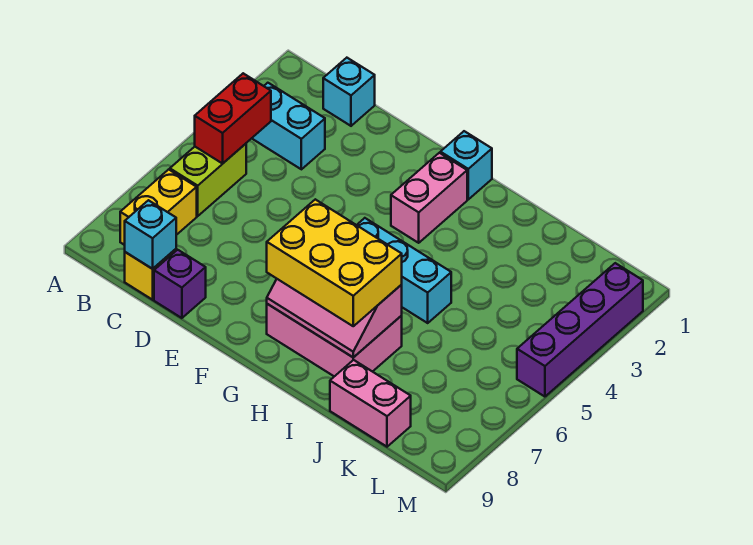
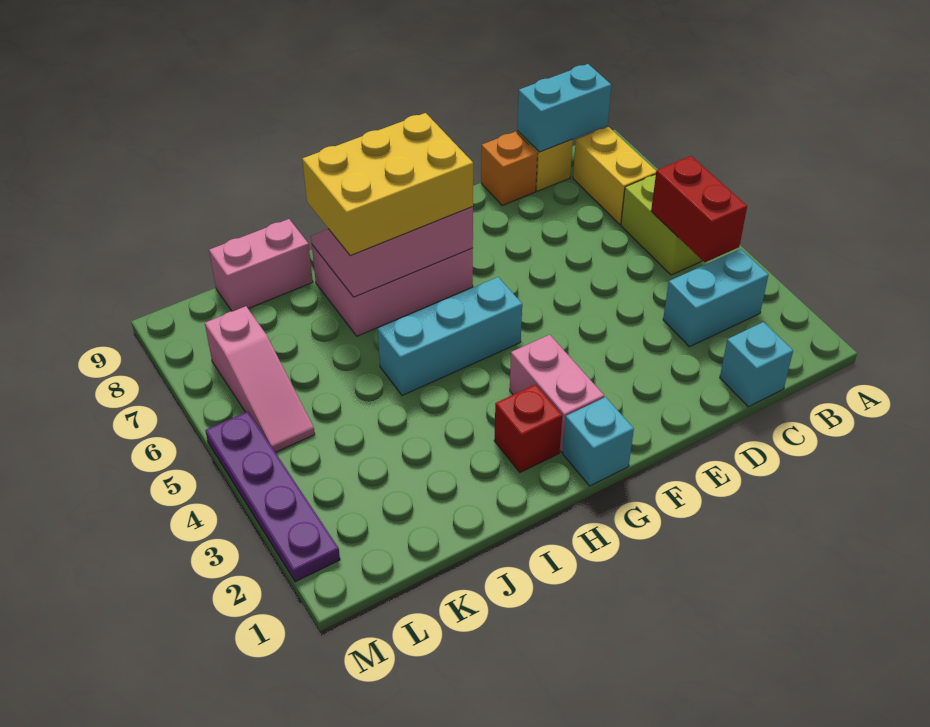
cyan 1x1 brick [125,200,176,269] -> cyan 1x2 brick [517,64,611,152]
purple 1x1 brick [154,250,206,318] -> orange 1x1 brick [481,132,537,205]
none -> red 1x1 brick [494,384,562,472]
none -> pink 1x3 slope [205,306,315,452]
purple 1x4 brick [517,263,643,397] -> purple 1x4 plate [205,412,340,582]

